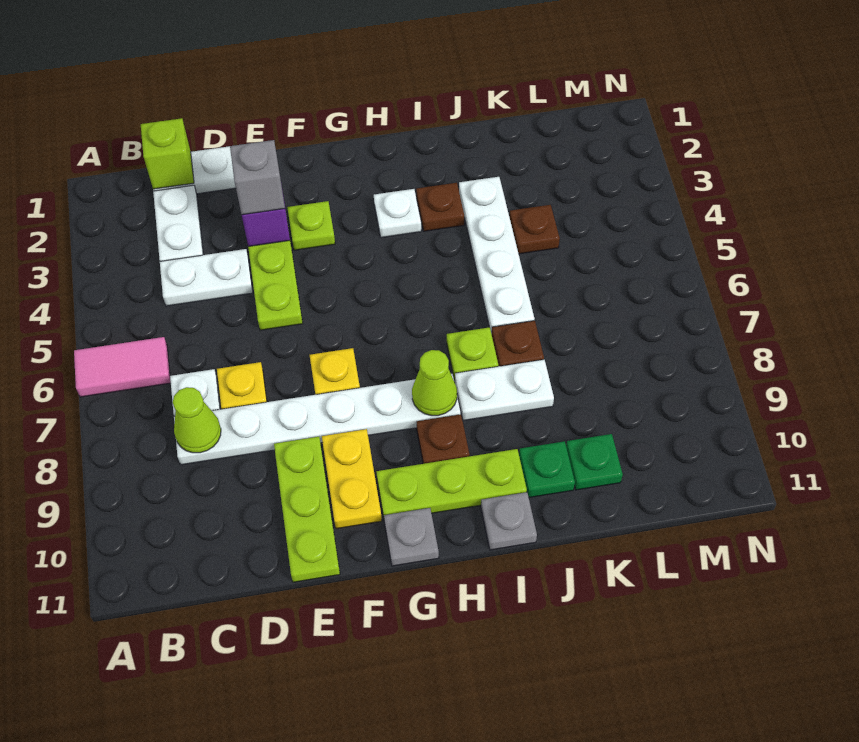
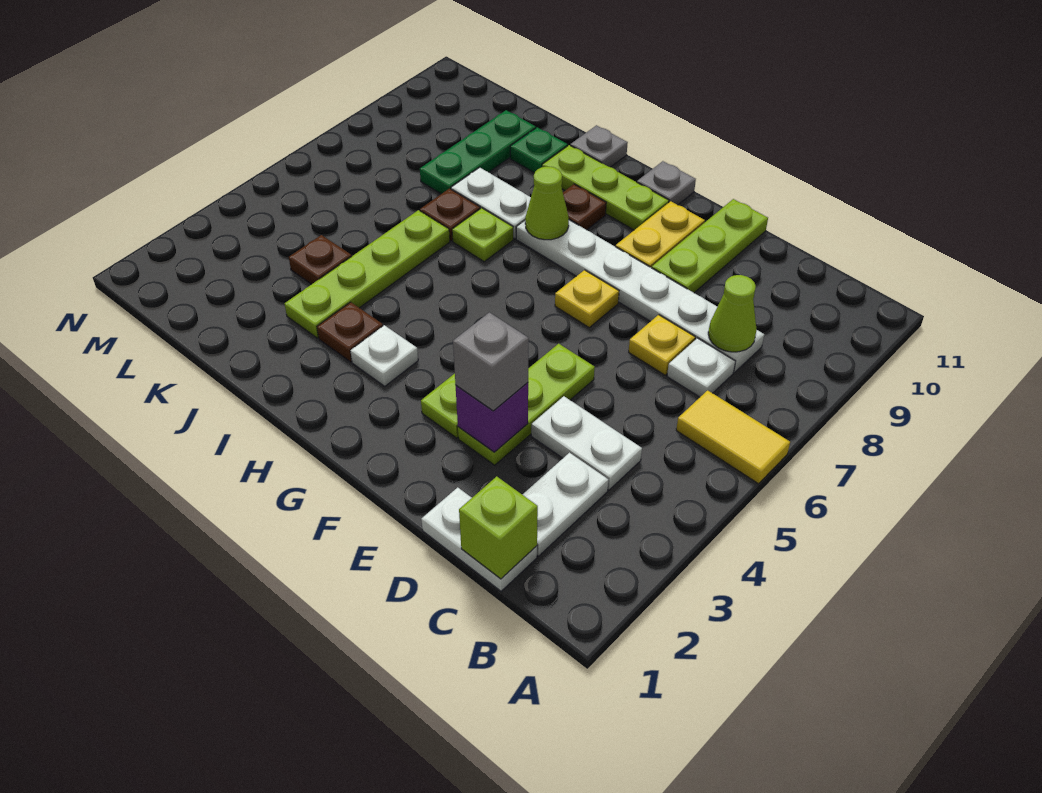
pink 1x2 tile [74,337,171,397] -> yellow 1x2 tile [676,390,790,484]
white 1x4 plate [459,177,534,334] -> lime 1x4 plate [285,210,450,338]
green 1x1 plate [566,434,623,490] -> green 1x3 plate [420,110,536,194]

